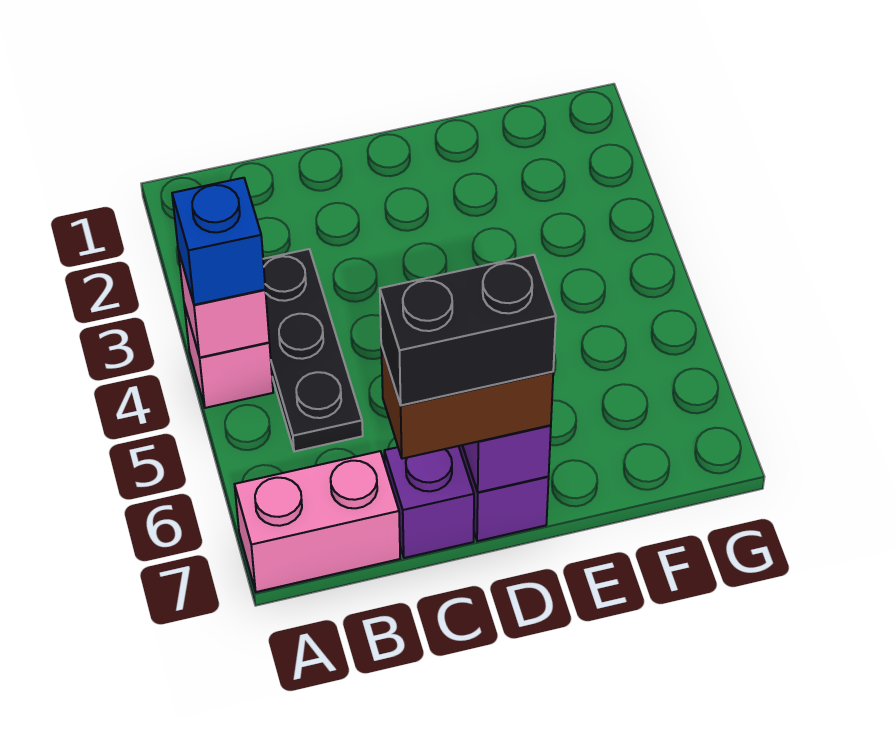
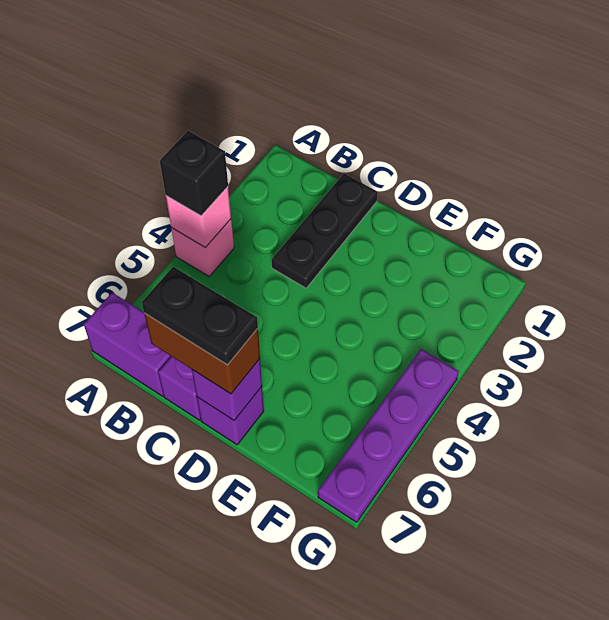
blue 1x1 brick [172,178,265,305] -> black 1x1 brick [160,131,228,216]
pink 1x2 brick [235,451,400,592] -> purple 1x2 brick [84,293,171,396]
black 1x3 plate [263,249,363,452] -> black 1x3 plate moved to [272,174,378,288]
black 1x2 brick [380,255,556,405] -> black 1x2 plate [142,267,258,365]
none -> purple 1x4 plate [318,349,459,522]

